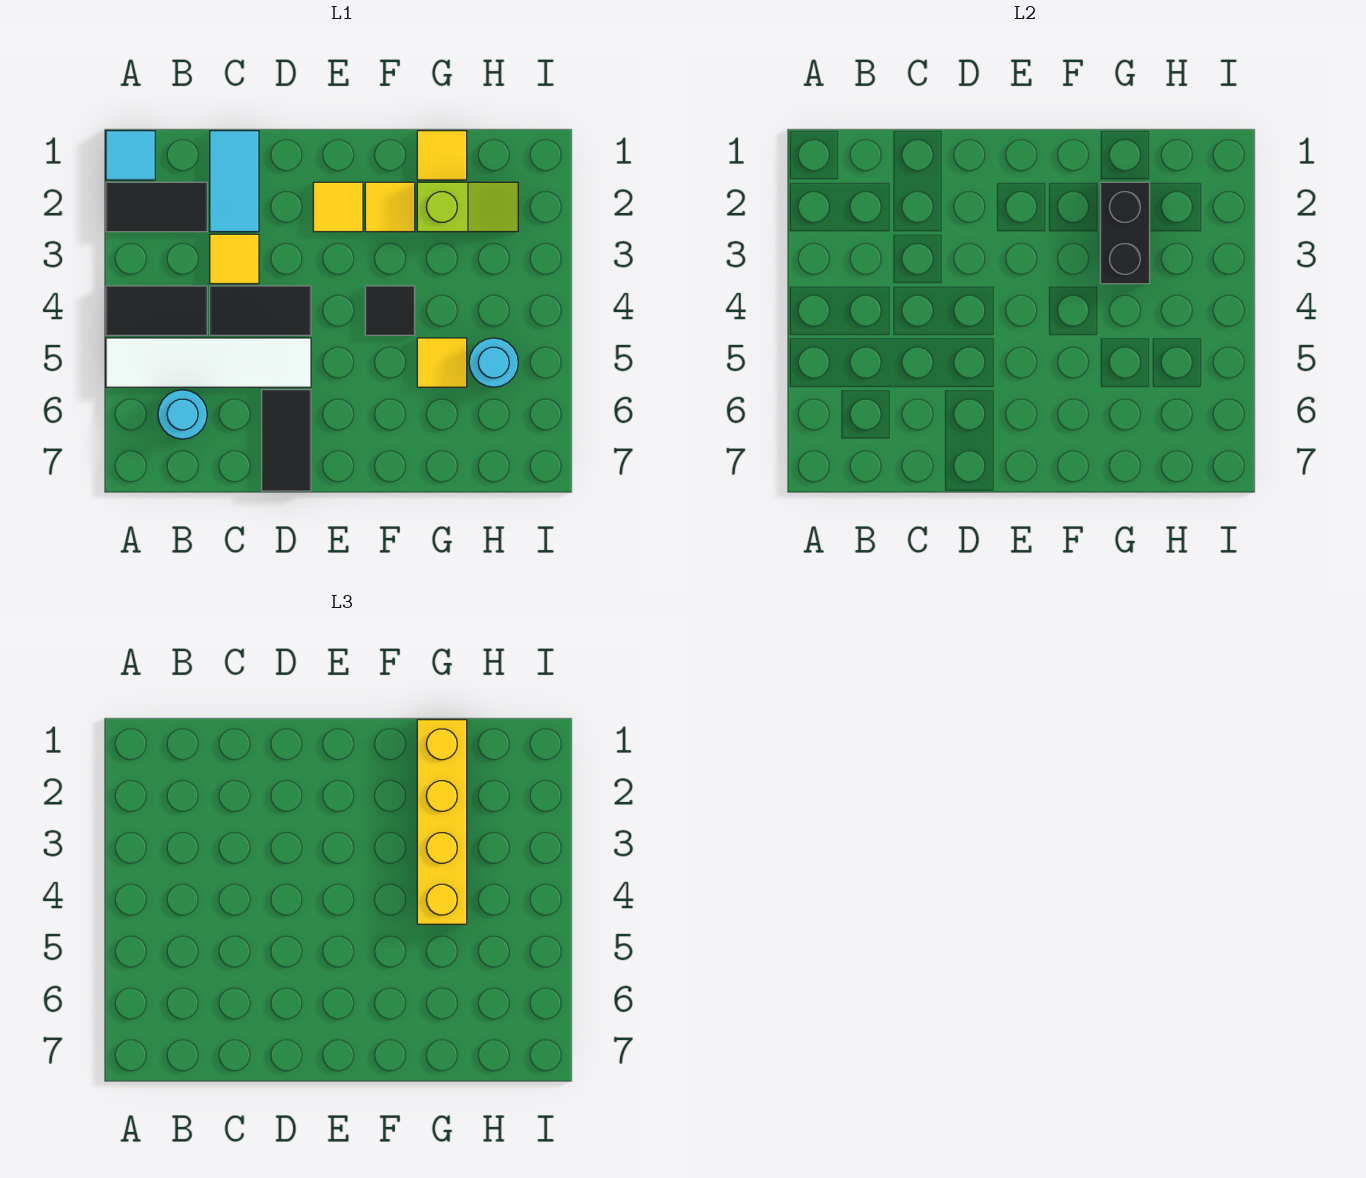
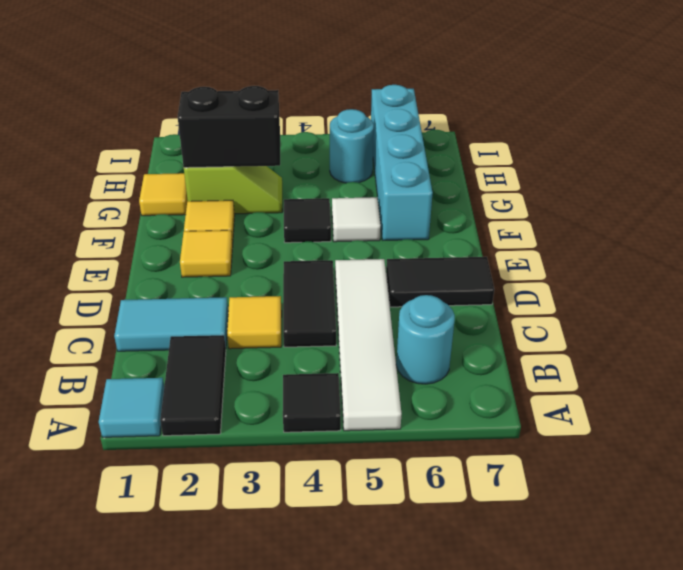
black 1x2 tile [106,286,207,335] -> black 1x1 tile [283,373,341,432]
none -> white 1x1 tile [332,197,381,242]
none -> cyan 1x4 brick [371,85,433,240]
yellow 1x4 brick [417,720,467,924] -> none
lime 1x2 slope [417,182,518,232] -> lime 1x2 slope turned to [184,166,282,214]
yellow 1x1 tile [417,338,467,387] -> none

